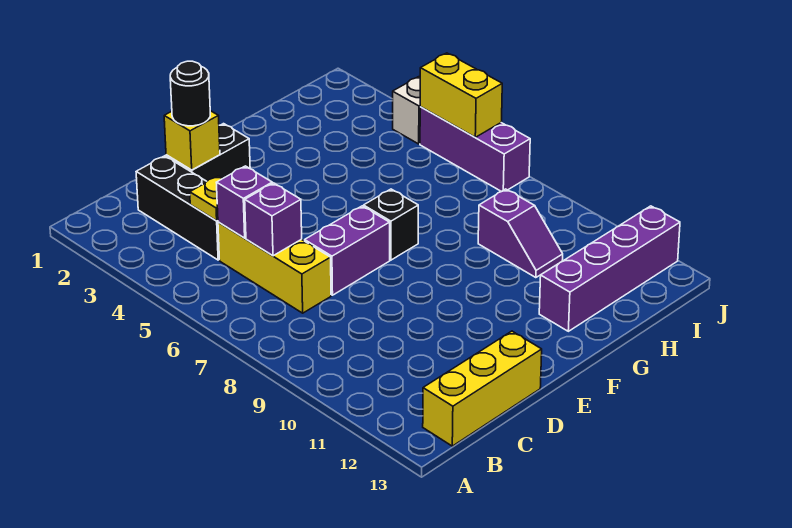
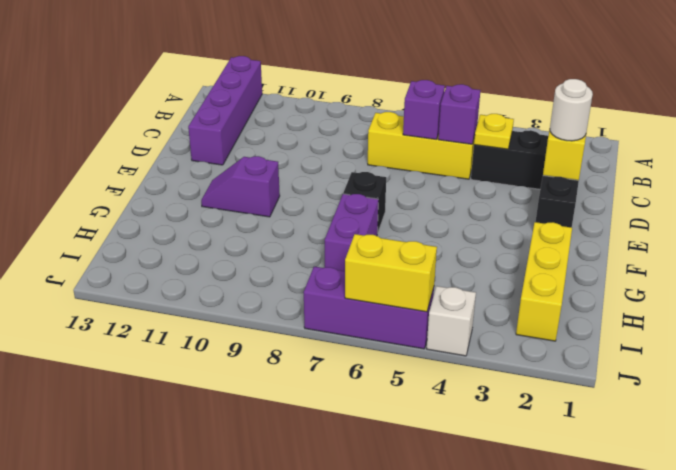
yellow 1x3 brick [423,331,542,446] -> yellow 1x3 brick moved to [516,222,572,341]
black 1x1 round brick [170,61,210,126] -> white 1x1 round brick [550,79,593,141]
purple 1x2 brick [305,206,390,295] -> purple 1x2 brick moved to [325,194,378,271]
purple 1x4 brick [539,206,680,331] -> purple 1x4 brick moved to [188,56,262,165]
purple 1x2 slope [478,189,563,278] -> purple 1x2 slope moved to [201,156,280,217]

